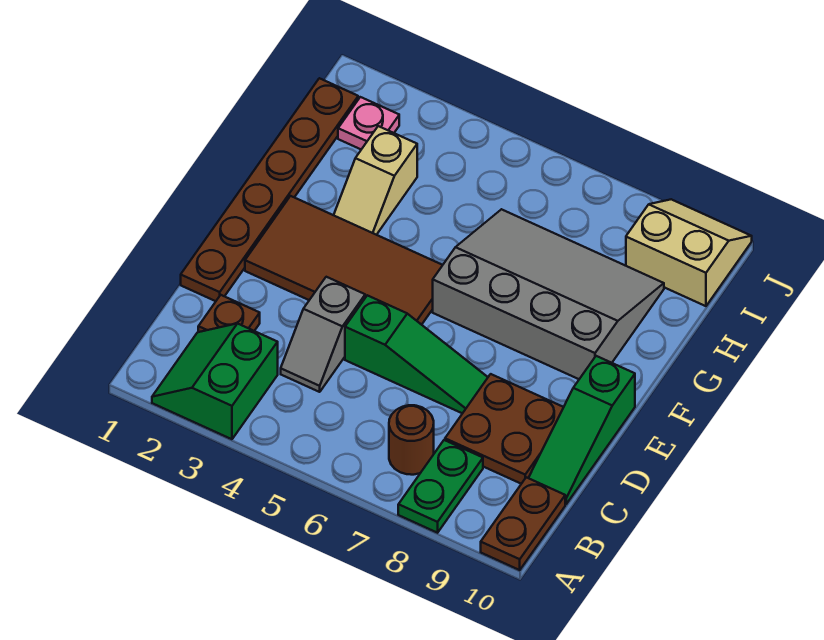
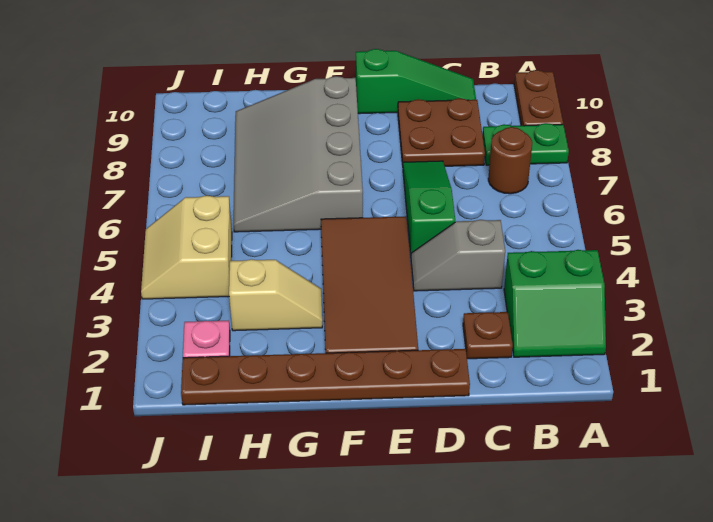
brown 1x2 plate [481,477,565,570] -> brown 1x2 plate turned to [514,70,563,126]
grey 1x2 slope [281,277,365,392] -> grey 1x2 slope turned to [411,220,505,291]
tan 2x2 slope [626,199,752,306] -> tan 2x2 slope moved to [141,196,232,299]

